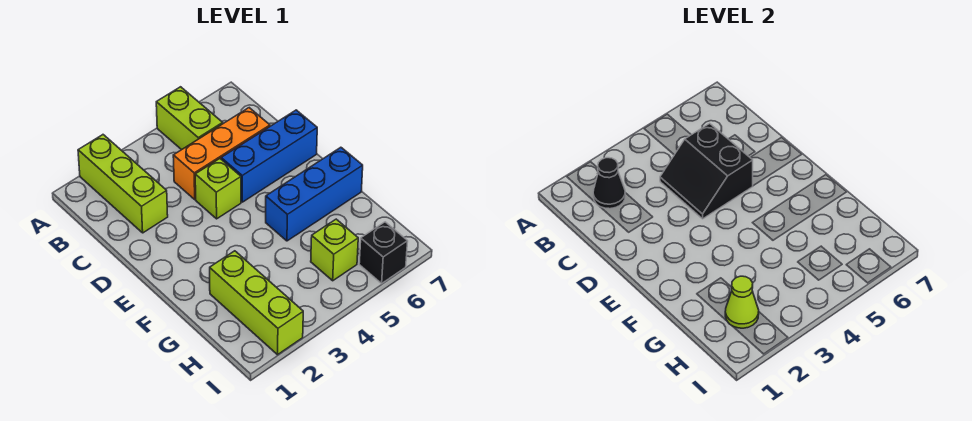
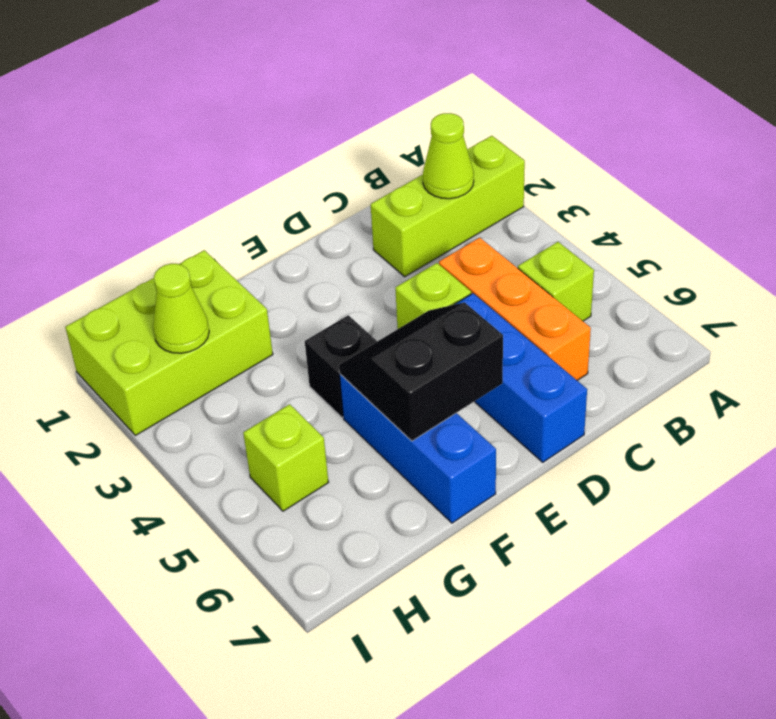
lime 1x2 brick [156,87,223,150] -> lime 1x1 brick [518,242,594,321]
black 1x1 cone [593,158,625,209] -> lime 1x1 cone [423,113,474,199]
black 2x2 slope [660,123,753,219] -> black 2x2 slope moved to [339,302,503,441]
lime 1x3 brick [210,251,303,355] -> lime 2x3 brick [65,250,273,435]
black 1x1 brick [359,222,408,283] -> black 1x1 brick moved to [305,315,377,418]

